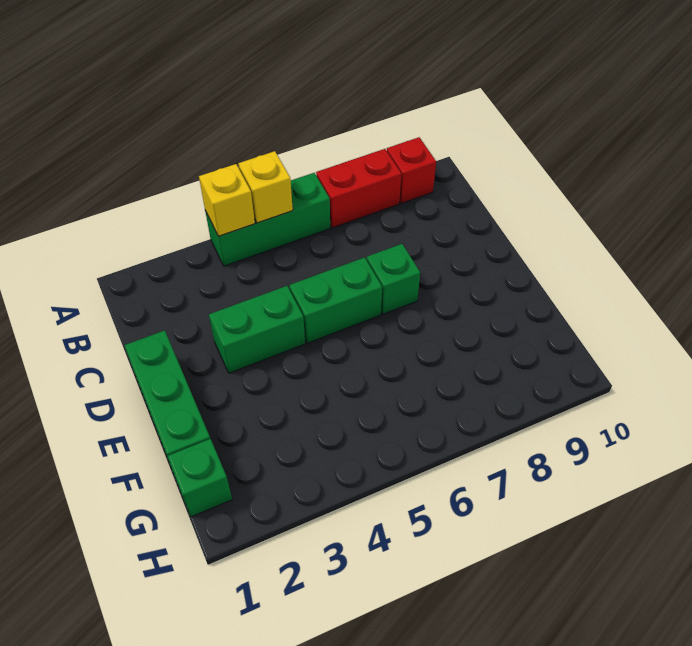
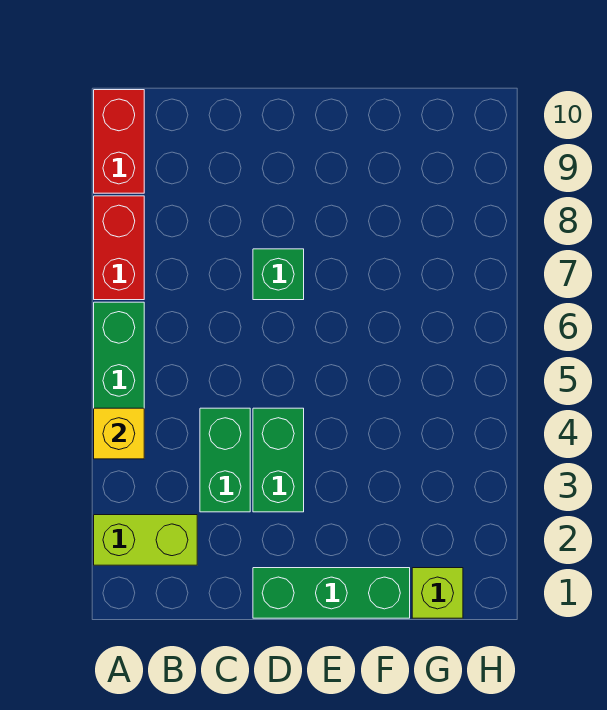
none -> lime 1x2 brick [94,515,197,565]
yellow 1x1 brick [238,151,293,223] -> none
red 1x1 brick [387,137,436,204] -> red 1x2 brick [94,90,144,193]
green 1x2 brick [289,257,382,343] -> green 1x2 brick moved to [200,408,250,512]
green 1x1 brick [168,439,232,517] -> lime 1x1 brick [412,568,463,618]

